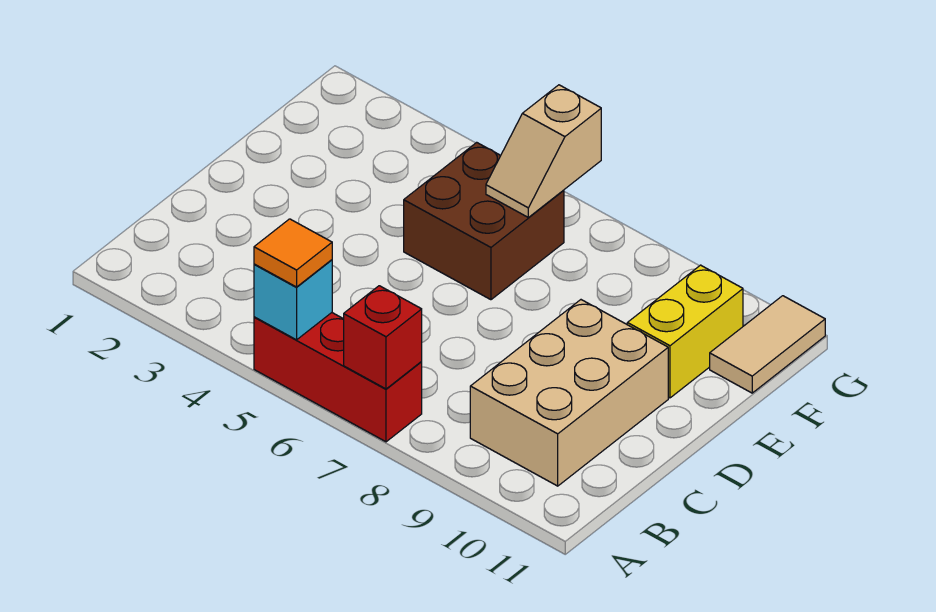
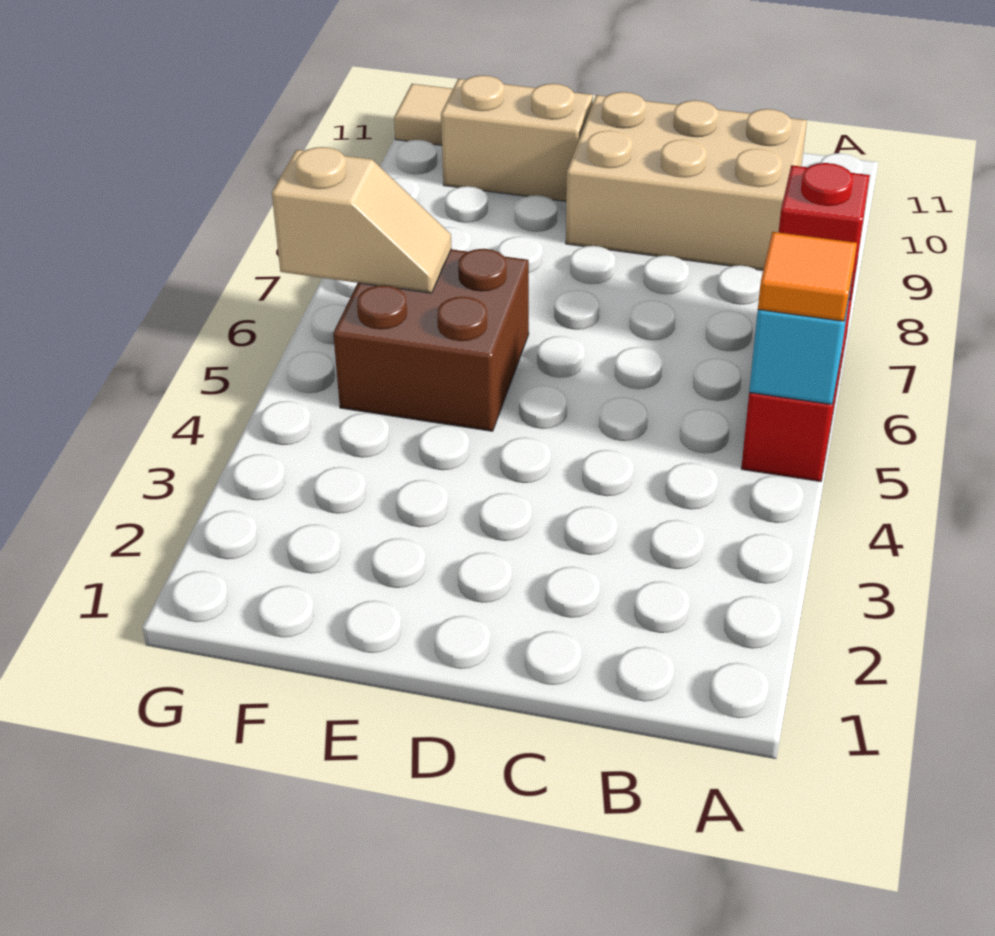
yellow 1x2 brick [627,265,743,398] -> tan 1x2 brick [441,75,593,201]

